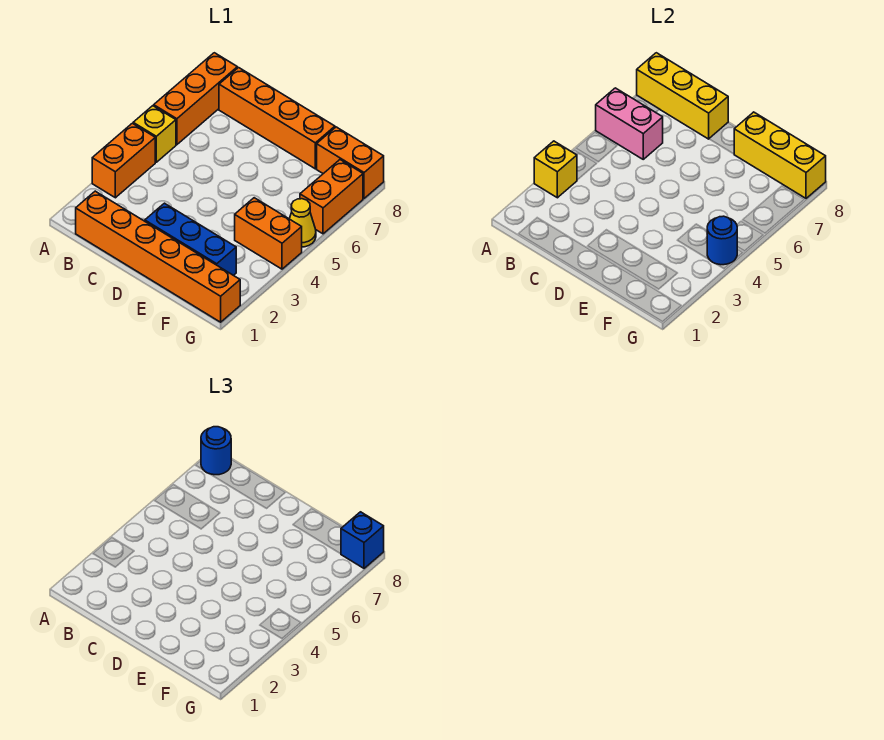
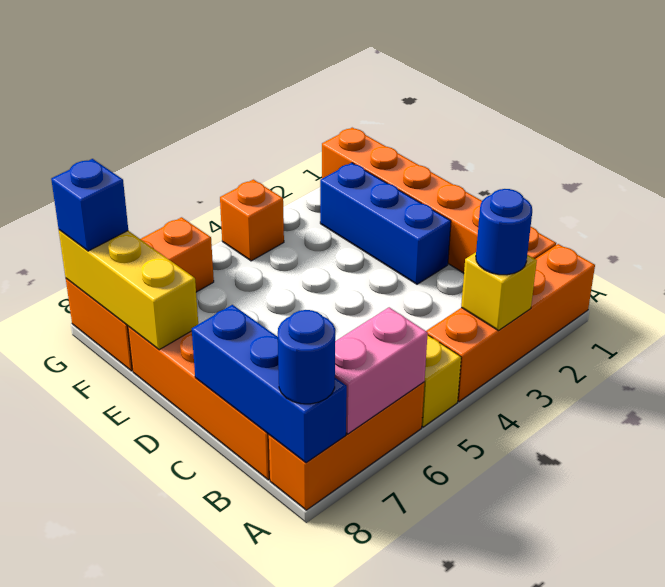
orange 1x2 brick [92,123,155,198] -> orange 1x4 brick [426,244,595,402]
pink 1x2 brick [596,88,663,159] -> pink 1x2 brick turned to [335,307,428,434]
yellow 1x3 brick [637,53,728,139] -> blue 1x3 brick [192,305,347,463]
orange 1x2 brick [235,198,302,269] -> orange 1x1 brick [220,180,284,261]
blue 1x1 round brick [707,216,737,265] -> blue 1x1 round brick moved to [476,189,532,275]
yellow 1x1 cone [290,199,316,247] -> none

